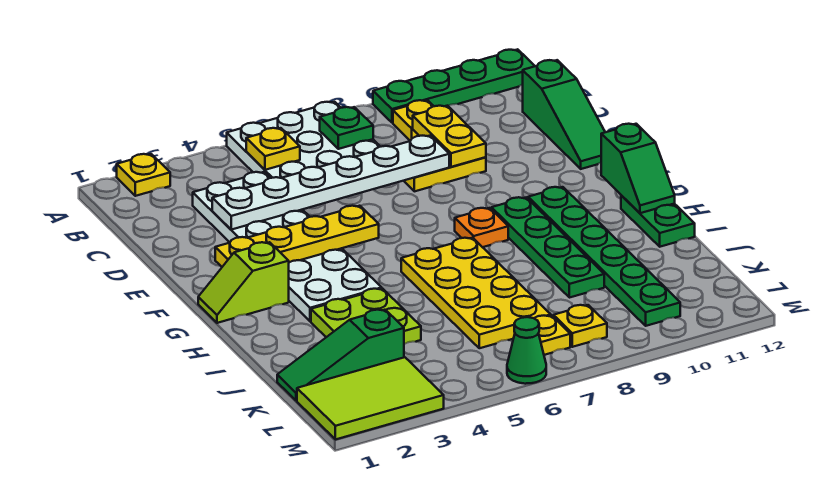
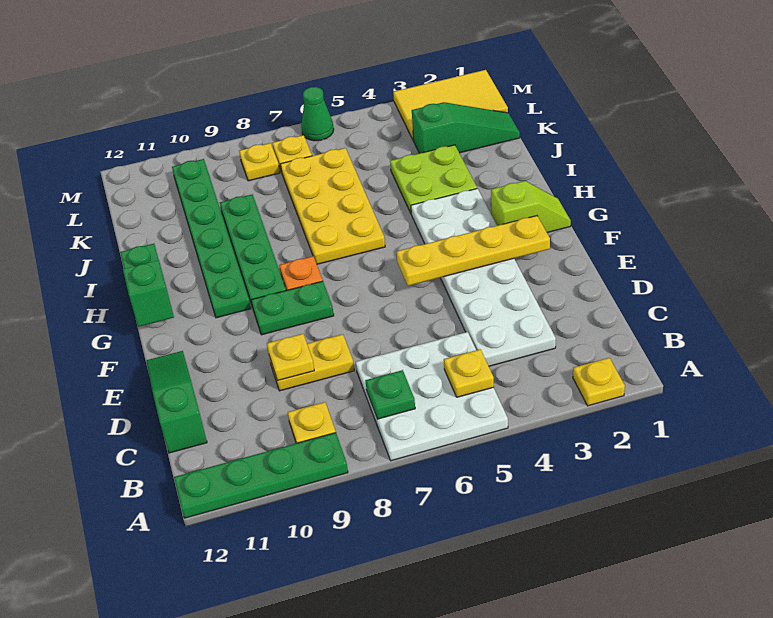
yellow 1x2 plate [413,106,486,167] -> yellow 1x1 plate [267,334,314,381]
white 1x6 plate [212,135,449,230] -> none
none -> green 1x2 plate [251,281,334,335]
lime 2x3 tile [297,357,444,440] -> yellow 2x3 tile [393,70,508,141]

